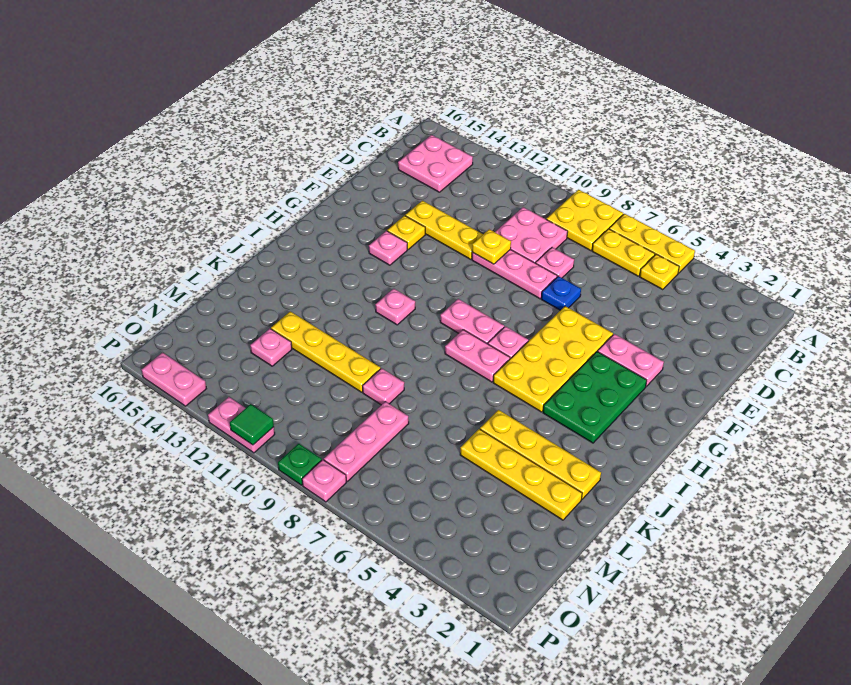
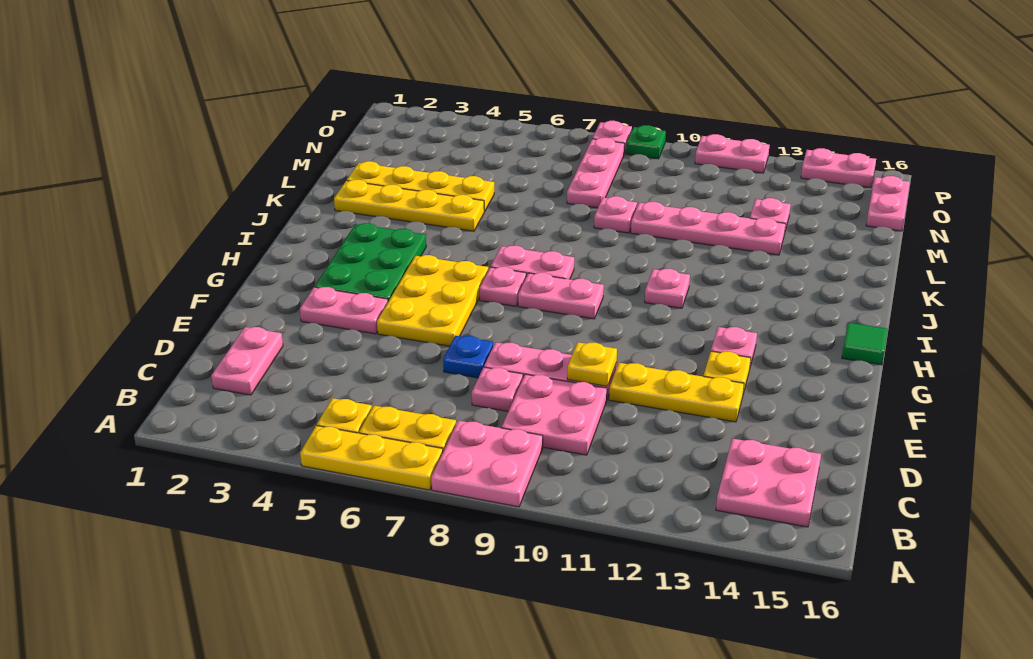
yellow 2x2 plate [546,190,623,251] -> pink 2x2 plate [431,421,543,507]
none -> pink 1x2 plate [211,327,283,395]
yellow 2x4 plate [493,306,613,412] -> yellow 2x3 plate [377,255,488,346]
yellow 1x4 plate [271,311,381,392] -> pink 1x4 plate [631,202,786,255]
none -> pink 1x2 plate [866,176,910,231]
green 1x1 tile [230,404,274,445] -> green 1x1 tile moved to [842,323,888,365]

